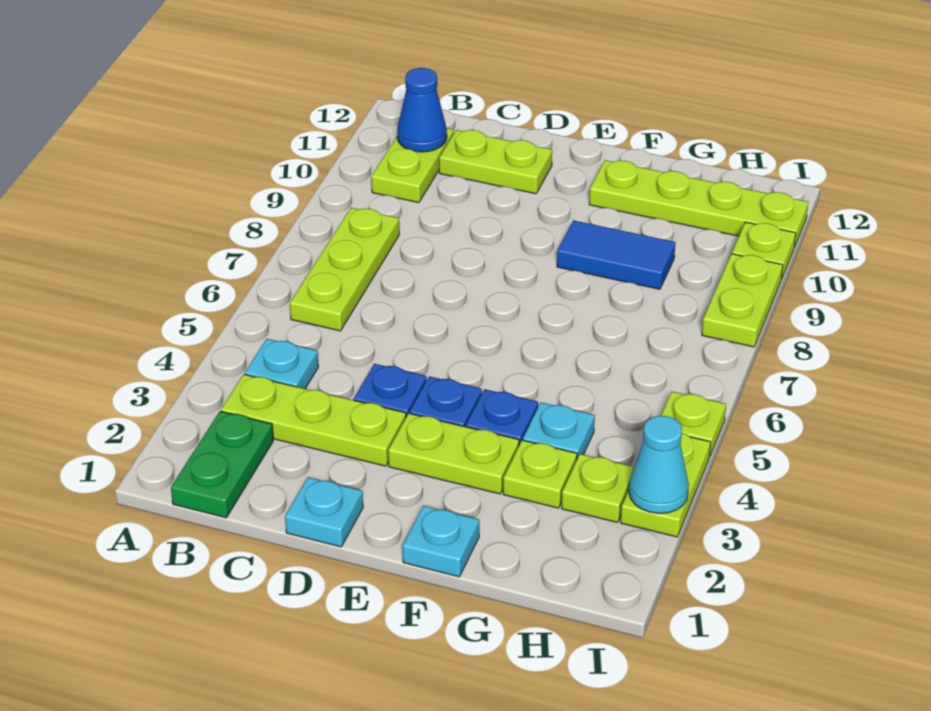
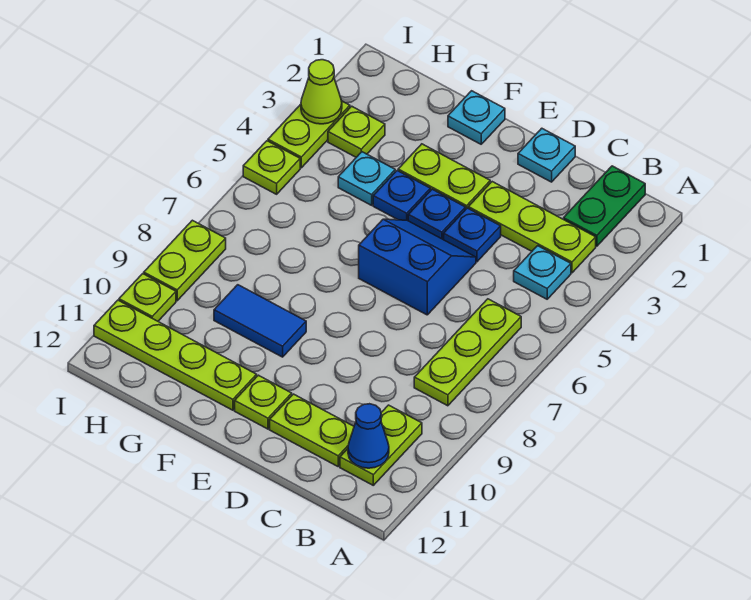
none -> blue 2x2 slope [359,219,476,315]
lime 1x1 plate [503,440,577,508] -> lime 1x1 plate moved to [235,375,292,429]
cyan 1x1 cone [629,416,689,513] -> lime 1x1 cone [301,60,342,124]

